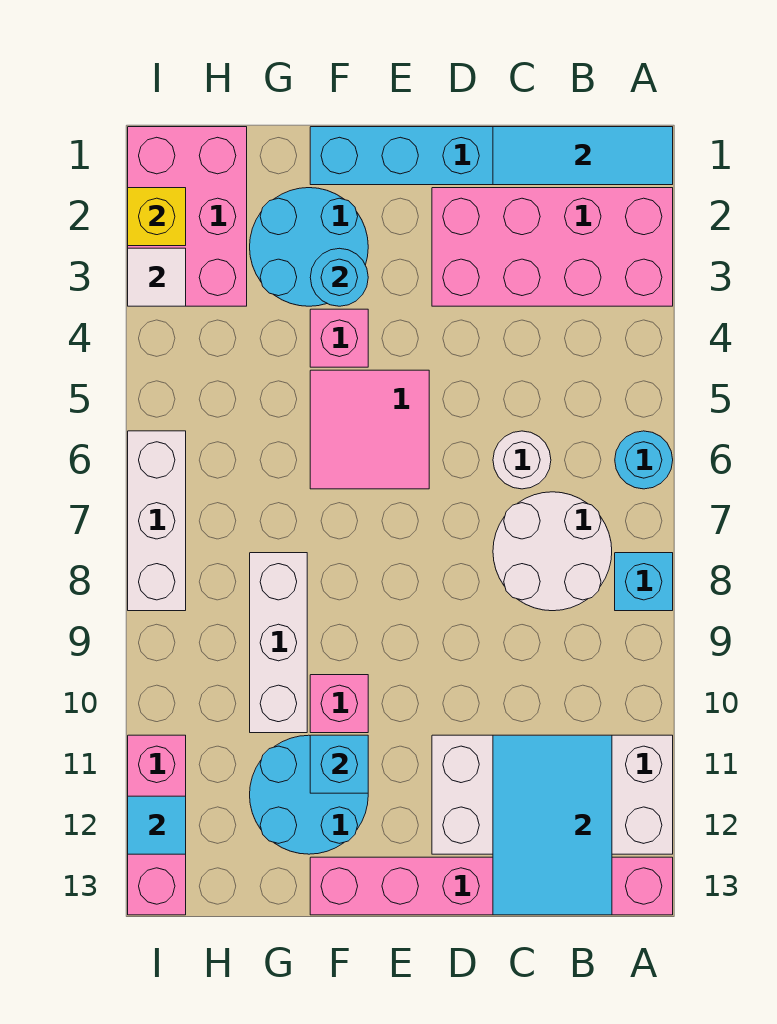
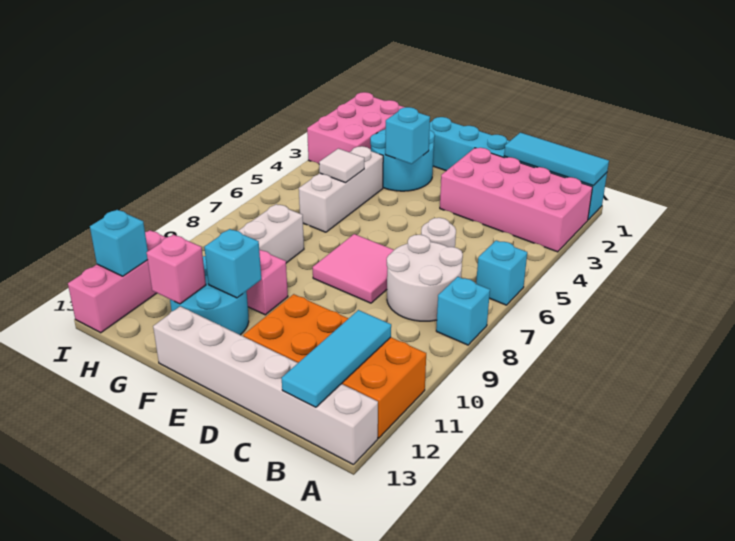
cyan 1x1 round brick [615,431,673,489] -> cyan 1x1 brick [476,240,527,305]
white 2x4 brick [432,735,673,854] -> orange 2x4 brick [243,294,426,438]
pink 1x6 brick [310,857,673,915] -> white 1x6 brick [153,306,378,464]
cyan 2x3 tile [493,735,612,915] -> cyan 1x3 tile [282,310,391,407]
pink 2x2 tile [310,370,429,489] -> pink 2x2 tile moved to [313,234,394,303]
cyan 1x1 round brick [310,248,368,306] -> cyan 1x1 brick [385,107,430,164]
pink 1x1 brick [310,309,368,367] -> pink 1x1 brick moved to [147,235,206,304]
yellow 1x1 brick [128,188,186,246] -> none
white 1x1 tile [128,248,186,306] -> white 1x1 tile moved to [319,149,364,183]
white 1x3 brick [128,431,186,611] -> white 1x3 brick moved to [299,146,383,232]
cyan 1x1 tile [128,796,186,854] -> cyan 1x1 brick [90,210,148,276]

